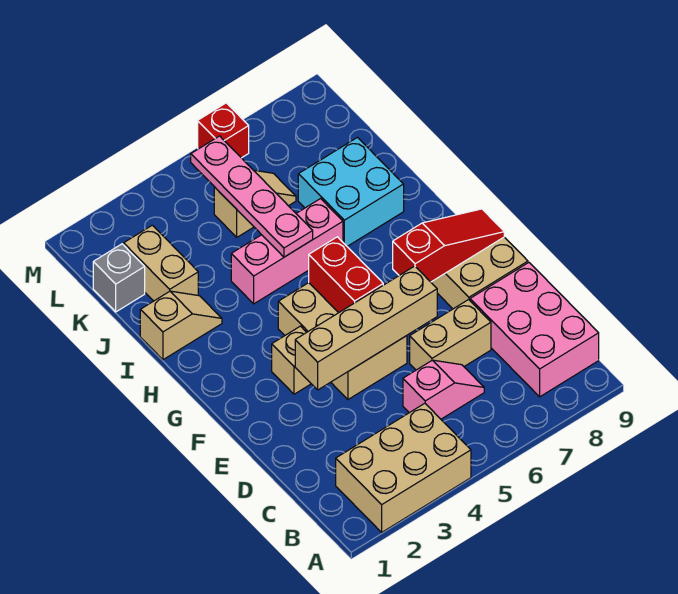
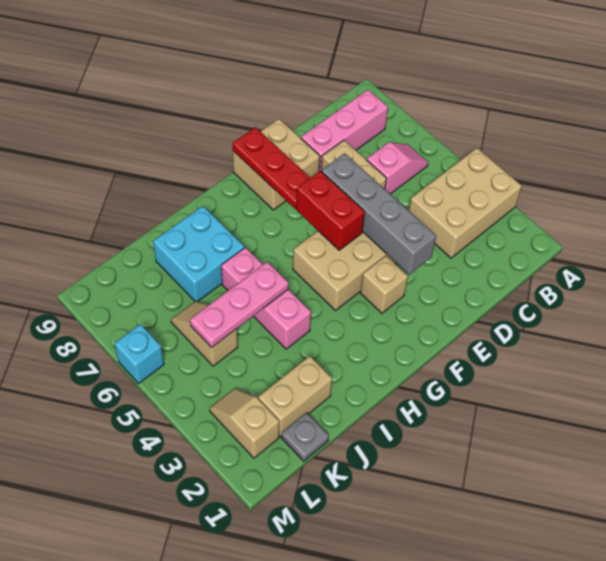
tan 2x3 brick [336,403,471,532] -> tan 2x3 brick turned to [409,148,522,258]
pink 2x3 brick [470,263,599,397] -> pink 1x3 brick [301,90,388,171]
pink 1x2 slope [403,360,484,419] -> pink 1x2 slope turned to [367,142,428,194]
tan 1x4 brick [295,266,437,390] -> grey 1x4 brick [321,153,436,274]
red 1x2 brick [309,237,383,313] -> red 1x2 brick turned to [296,171,365,250]
red 1x3 slope [393,209,504,282] -> red 1x3 plate [233,127,310,209]
tan 1x2 slope [140,291,222,360] -> tan 1x2 slope moved to [210,388,279,458]
pink 1x4 plate [191,136,313,257] -> pink 1x3 plate [190,262,289,348]
grey 1x1 brick [93,244,145,312] -> grey 1x1 plate [281,413,329,461]
red 1x1 brick [198,103,249,158] -> cyan 1x1 brick [115,324,164,383]

